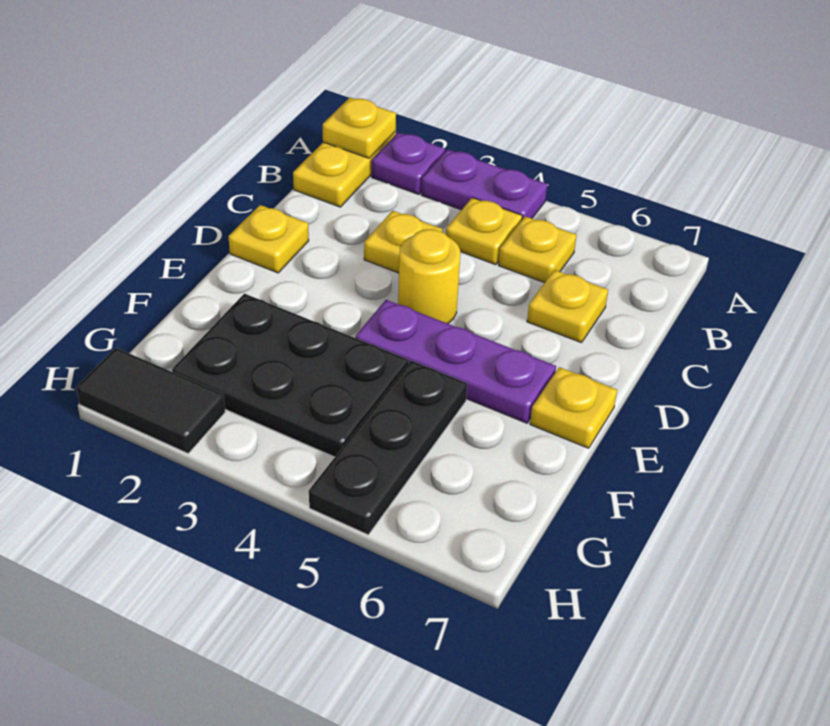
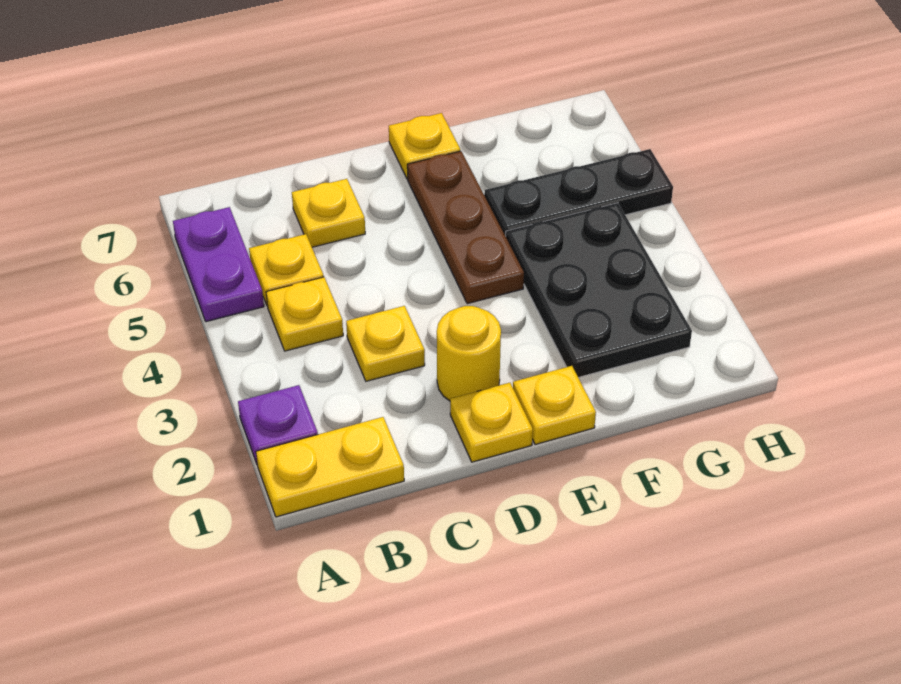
yellow 1x1 plate [323,97,396,158] -> yellow 1x1 plate moved to [513,366,596,445]
purple 1x2 plate [421,150,547,219] -> purple 1x2 plate moved to [173,207,264,322]
yellow 1x1 round brick [398,229,460,324] -> yellow 1x1 round brick moved to [437,306,501,401]
purple 1x3 plate [356,300,556,423] -> brown 1x3 plate [407,151,524,304]
black 1x2 tile [76,348,225,453] -> none

